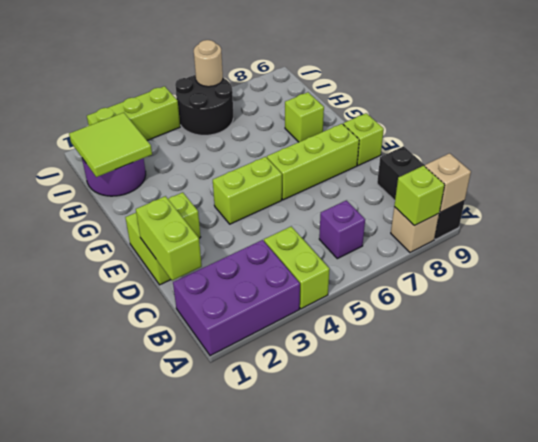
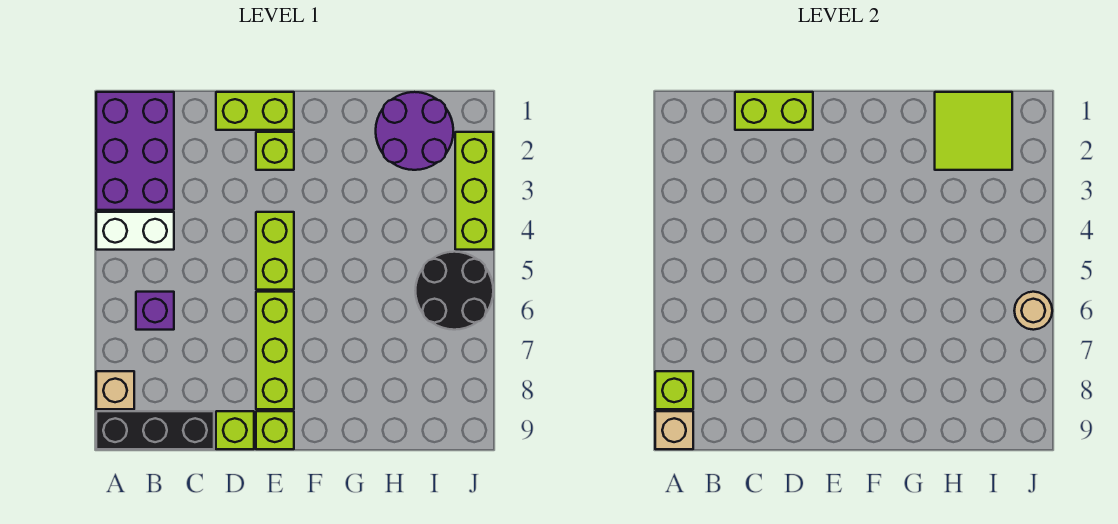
lime 1x2 brick [264,226,329,309] -> white 1x2 brick [96,212,174,250]
lime 1x1 brick [285,92,324,142] -> lime 1x1 brick moved to [216,411,254,449]

